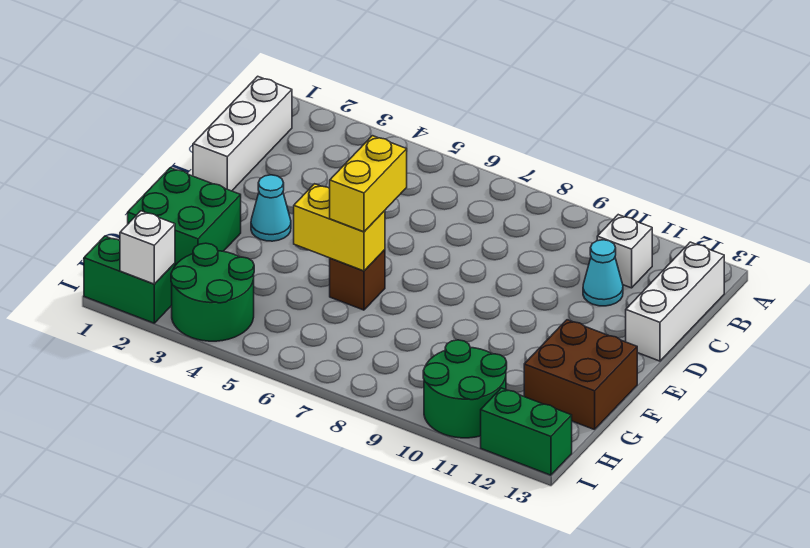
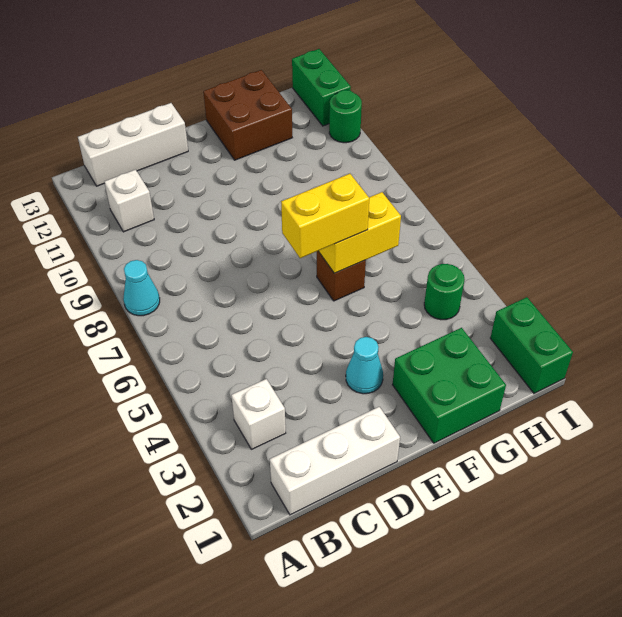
cyan 1x1 cone [583,240,623,306] -> cyan 1x1 cone moved to [123,260,160,316]
yellow 1x2 brick [294,184,385,271] -> yellow 1x2 brick turned to [319,192,401,273]
green 2x2 round brick [171,243,254,341] -> green 1x1 round brick [424,264,465,320]
green 2x2 round brick [423,340,507,438] -> green 1x1 round brick [329,90,362,143]
white 1x1 brick [120,211,175,284] -> white 1x1 brick moved to [231,379,286,449]

